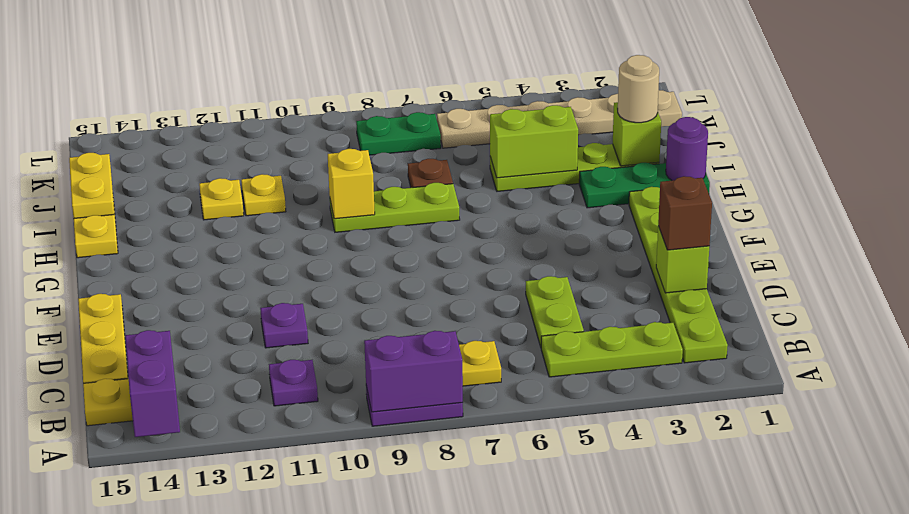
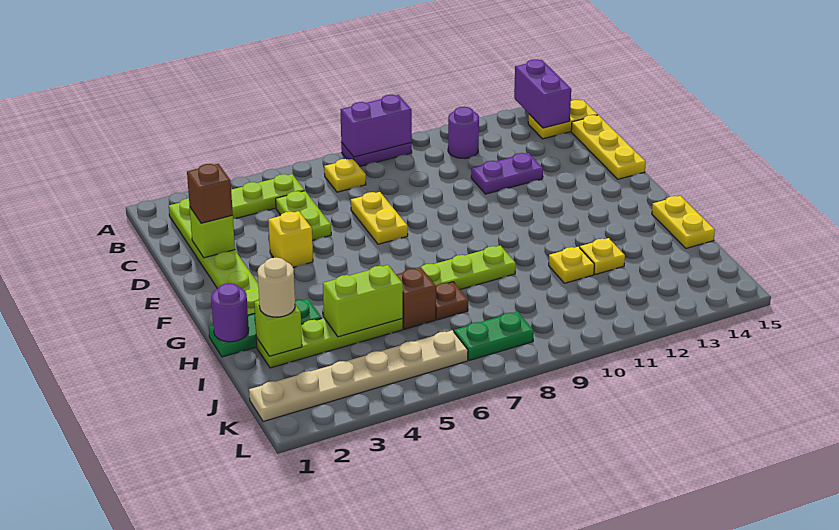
purple 1x1 plate [269,360,318,406] -> purple 1x1 round brick [448,107,479,159]
purple 1x1 plate [260,303,308,348] -> purple 1x2 plate [471,153,543,194]
yellow 1x1 brick [328,149,375,219] -> yellow 1x1 brick moved to [268,211,313,267]
none -> brown 1x1 brick [396,268,436,329]
yellow 1x2 plate [69,153,115,218] -> yellow 1x2 plate moved to [351,192,408,244]

